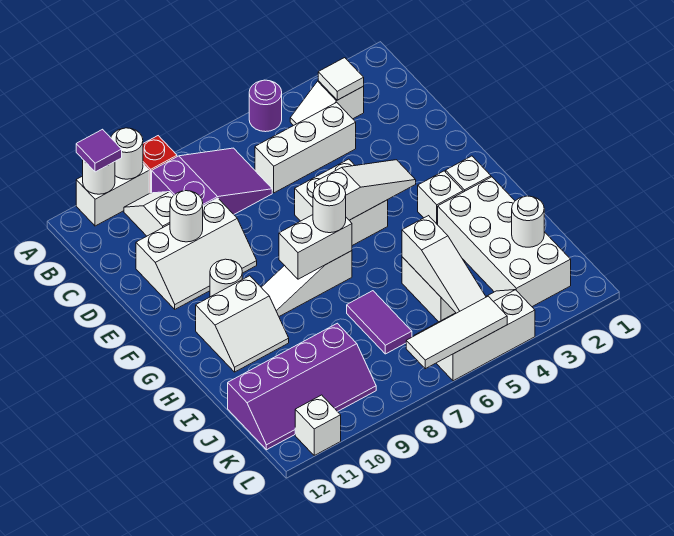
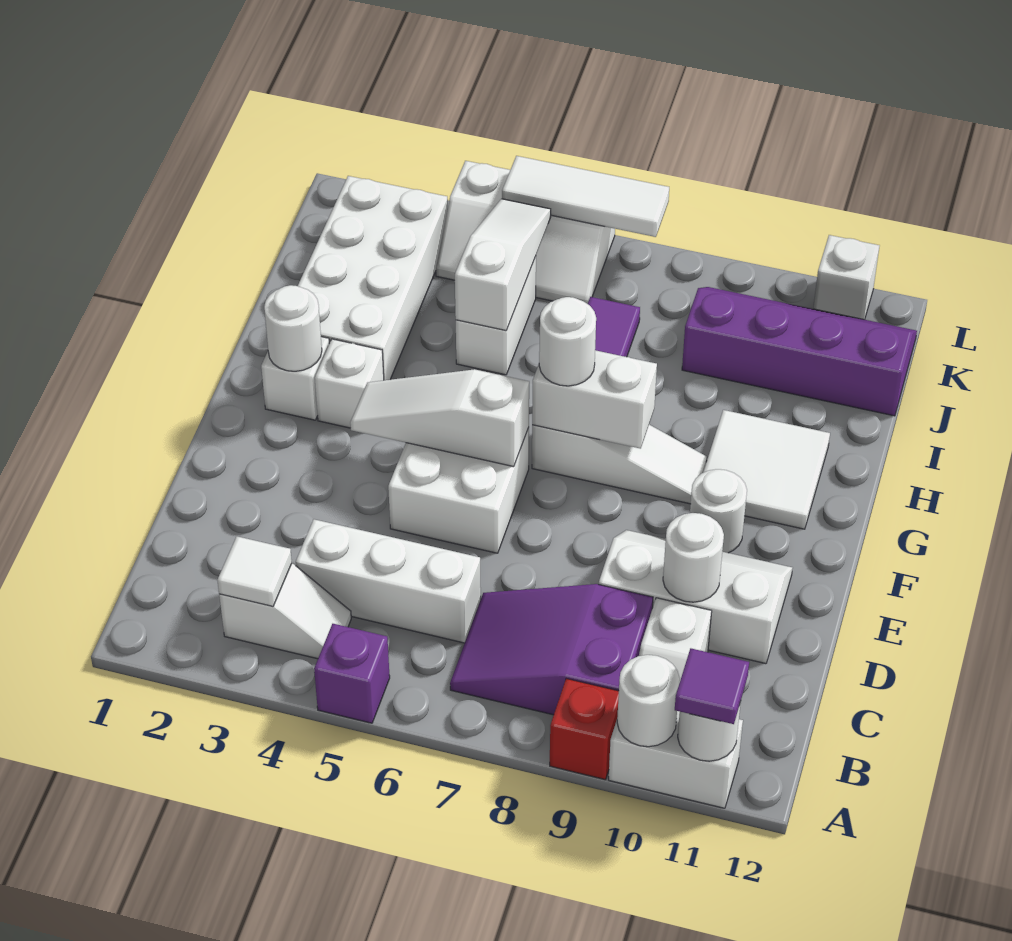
purple 1x1 round brick [249,80,282,132] -> purple 1x1 brick [314,624,390,723]
white 2x2 slope [196,276,289,372] -> white 2x2 tile [703,410,830,529]
white 1x1 round brick [512,196,544,247] -> white 1x1 round brick moved to [264,285,322,371]

